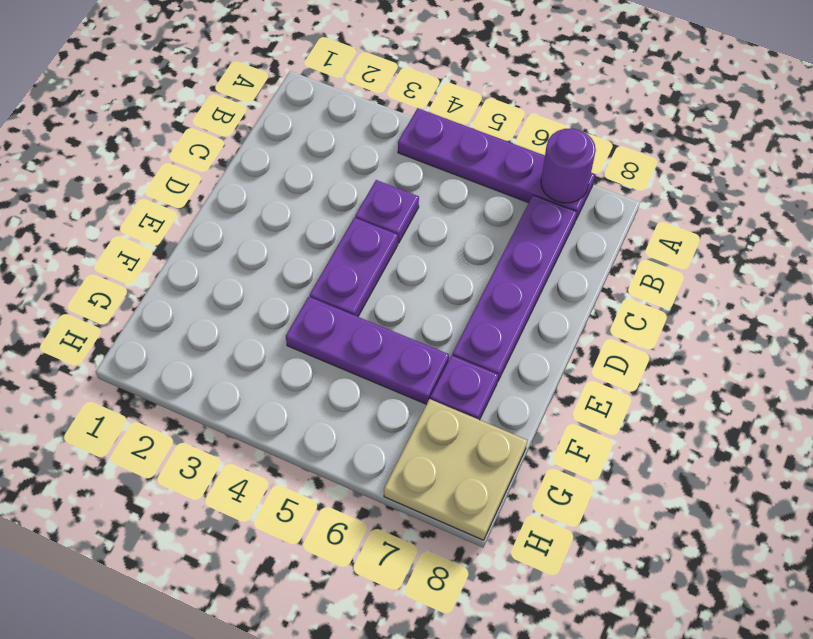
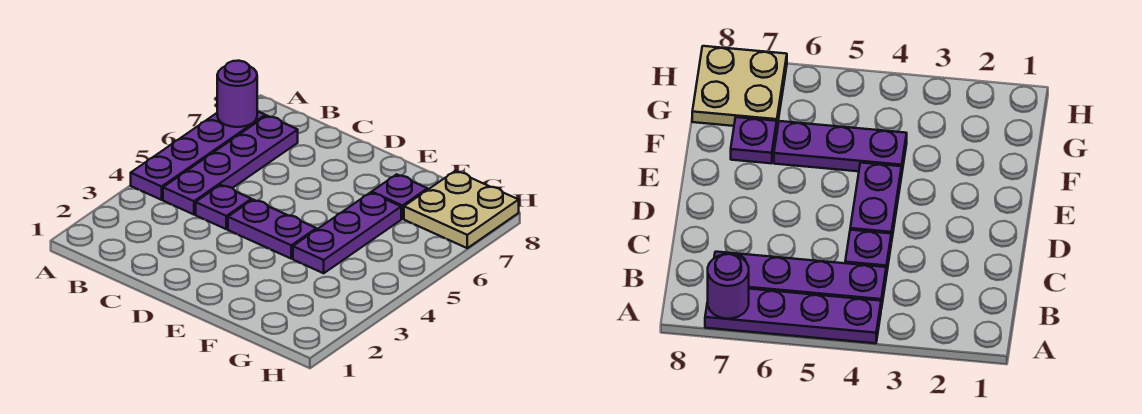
purple 1x4 plate [452,195,577,382] -> purple 1x4 plate turned to [163,116,298,214]

